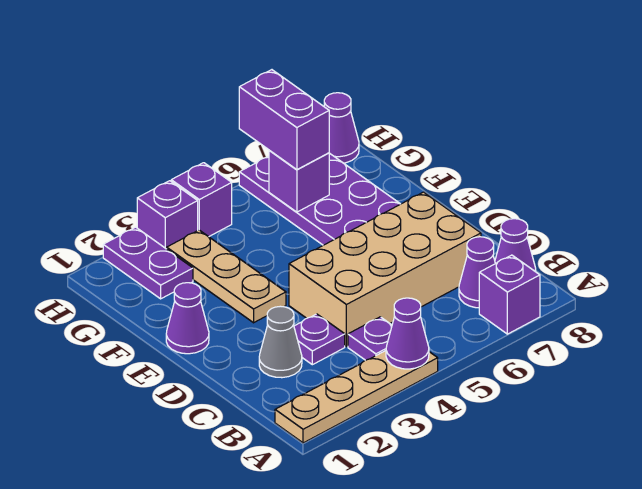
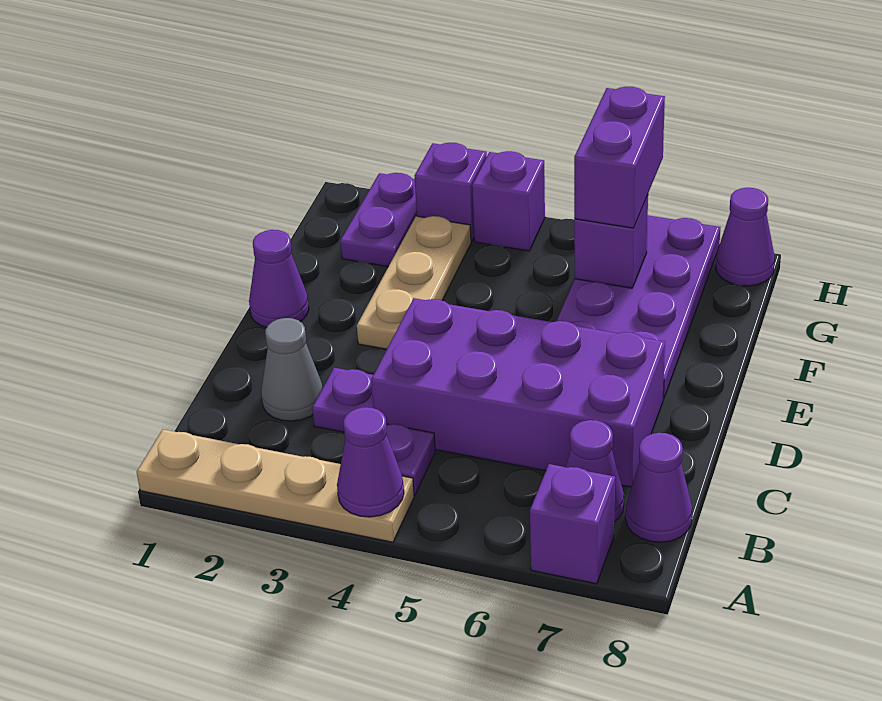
tan 2x4 brick [289,192,481,347] -> purple 2x4 brick [371,298,665,487]

